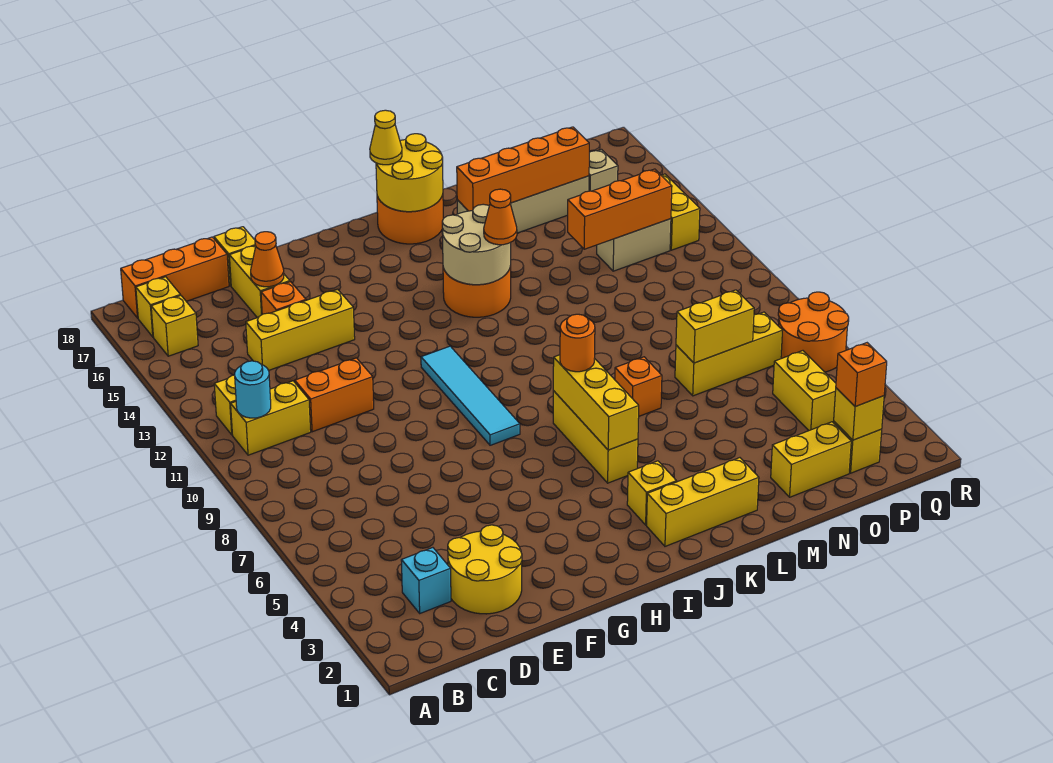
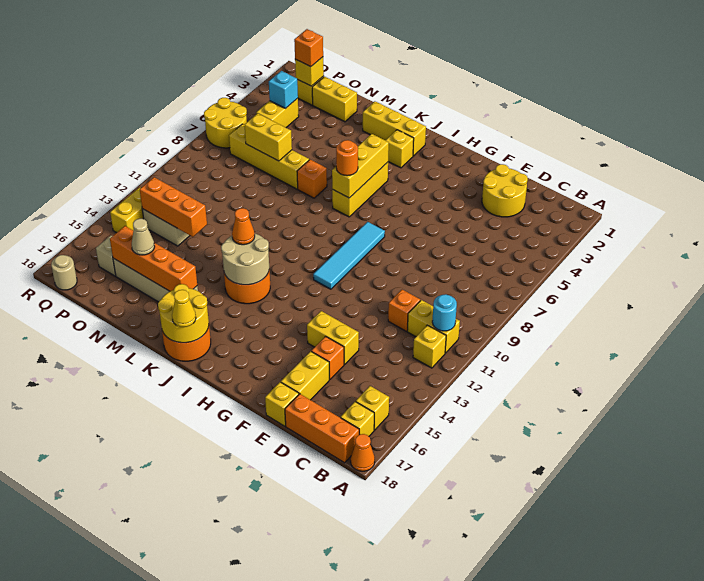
cyan 1x1 brick [401,548,451,613] -> cyan 1x1 brick moved to [269,71,298,109]
orange 1x2 brick [295,358,374,432] -> orange 1x1 brick [388,290,420,331]
yellow 1x3 brick [246,289,355,370] -> yellow 1x2 brick [307,311,359,364]
orange 1x1 cone [251,232,284,287] -> orange 1x1 cone moved to [351,434,375,471]
yellow 1x3 brick [675,312,782,396] -> yellow 1x4 brick [229,124,309,189]
none -> tan 1x1 cone [132,219,155,255]
orange 2x2 round brick [778,292,849,372] -> yellow 2x2 round brick [204,98,247,148]
none -> tan 1x1 round brick [51,255,77,290]

